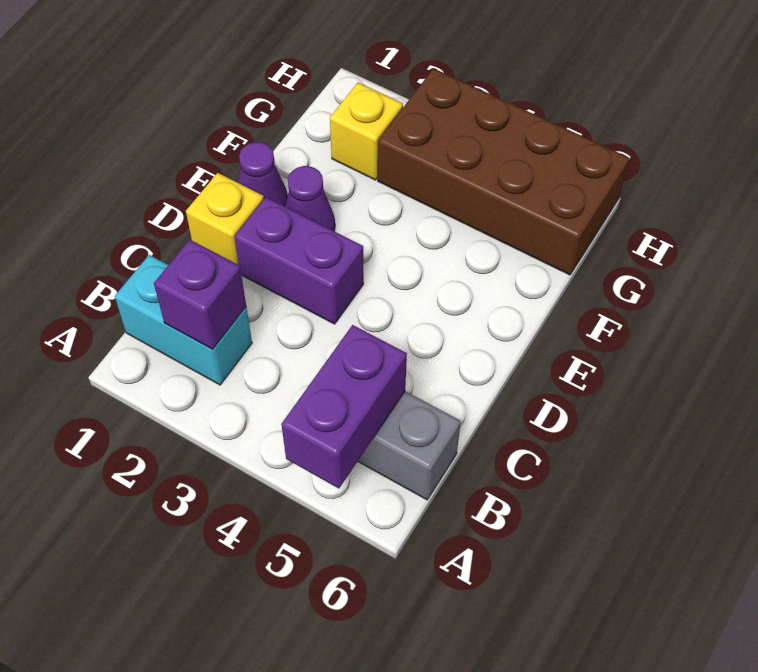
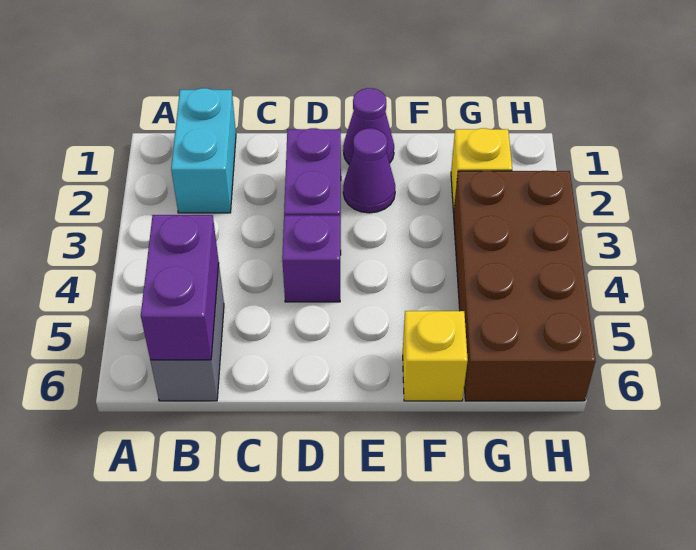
purple 1x2 brick [281,325,407,488] -> purple 1x2 brick turned to [141,215,219,360]
purple 1x1 brick [154,240,246,349] -> purple 1x1 brick moved to [282,215,340,302]
yellow 1x1 brick [186,173,264,265] -> yellow 1x1 brick moved to [403,311,468,401]

